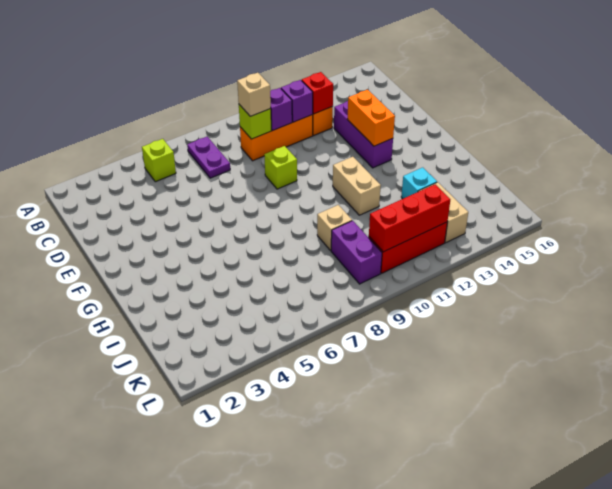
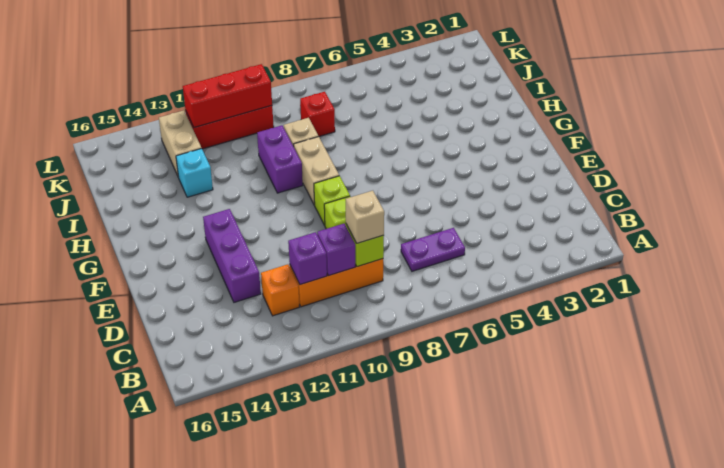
lime 1x1 brick [142,139,176,182] -> lime 1x1 brick moved to [314,176,350,225]
purple 1x2 plate [187,137,230,178] -> purple 1x2 plate turned to [401,228,465,271]
red 1x1 brick [302,72,333,114] -> red 1x1 brick moved to [300,92,335,137]
orange 1x2 brick [347,90,395,146] -> none
tan 1x2 brick [333,157,381,215] -> tan 1x2 brick moved to [294,137,339,205]
purple 1x2 brick [331,221,382,284] -> purple 1x2 brick moved to [257,125,303,193]

